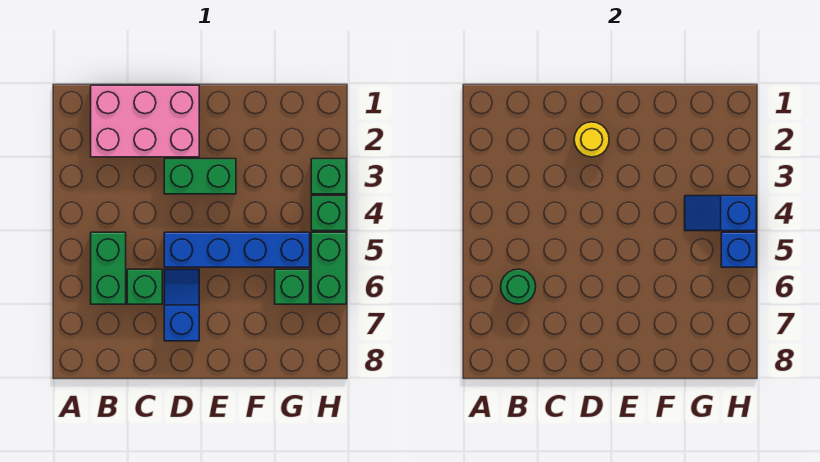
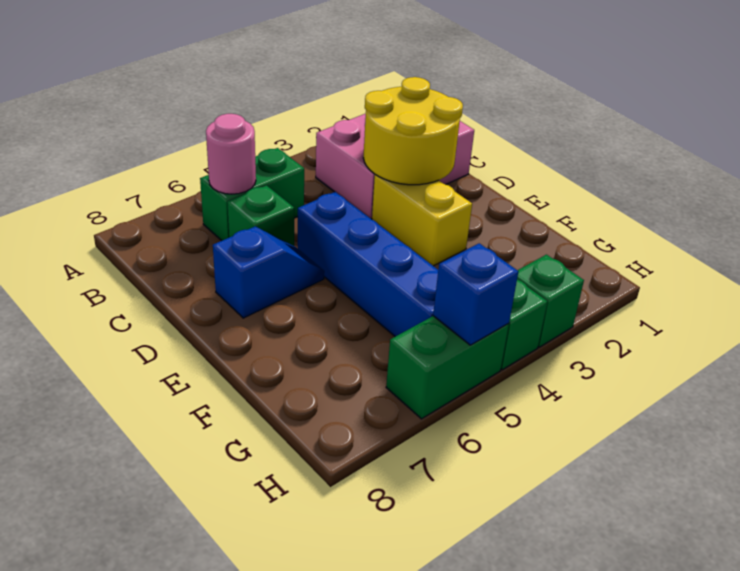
pink 2x3 brick [91,85,199,157] -> pink 2x3 brick turned to [316,114,474,219]
green 1x1 round brick [501,269,536,304] -> pink 1x1 round brick [206,114,256,194]
yellow 1x1 round brick [574,122,609,157] -> yellow 2x2 round brick [364,77,463,185]
green 1x2 brick [164,159,236,194] -> yellow 1x2 brick [372,175,472,266]
blue 1x2 slope [685,196,756,231] -> none
green 1x1 brick [275,269,310,304] -> none

